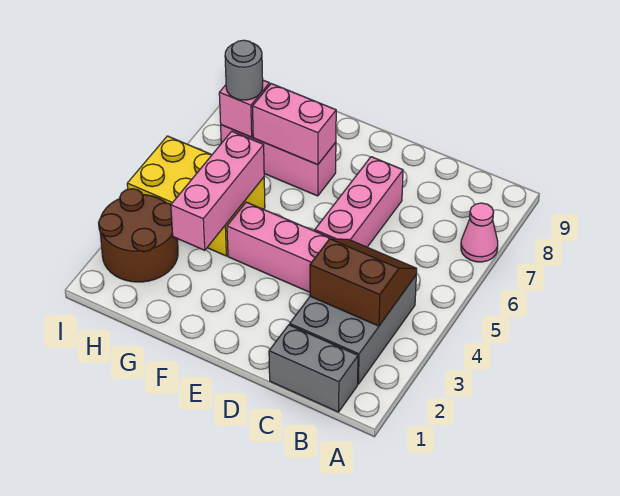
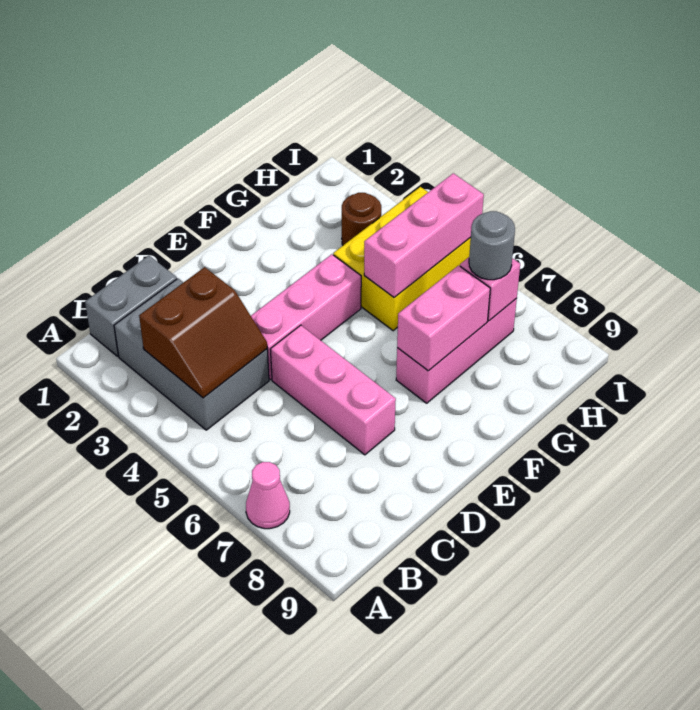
pink 1x3 brick [171,131,264,250] -> pink 1x3 brick turned to [364,173,484,298]
brown 2x2 round brick [99,189,178,282] -> brown 1x1 round brick [342,193,381,245]

